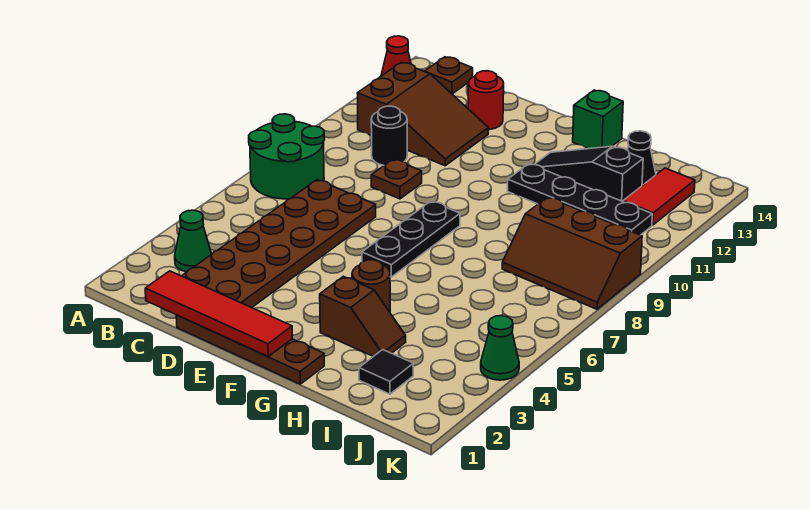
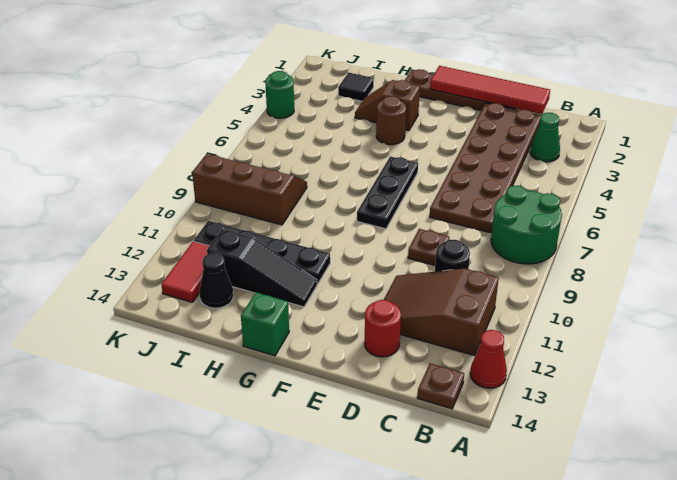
green 1x1 cone [481,316,519,380] -> green 1x1 round brick [265,71,294,118]

